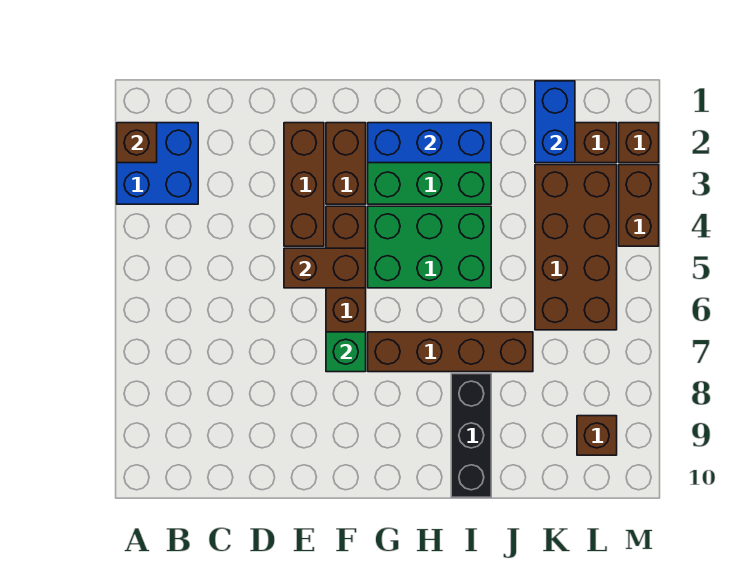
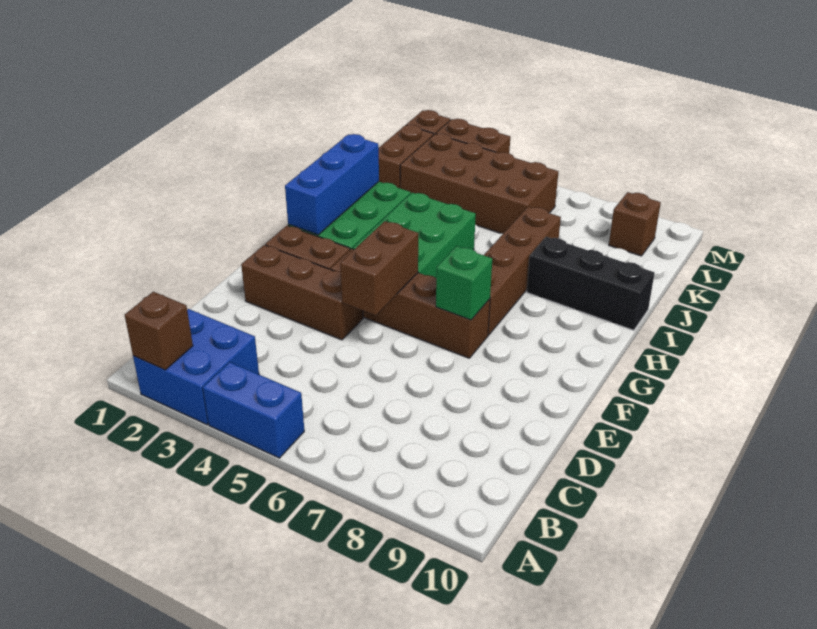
blue 1x2 brick [535,81,575,163] -> blue 1x2 brick moved to [203,362,304,458]

